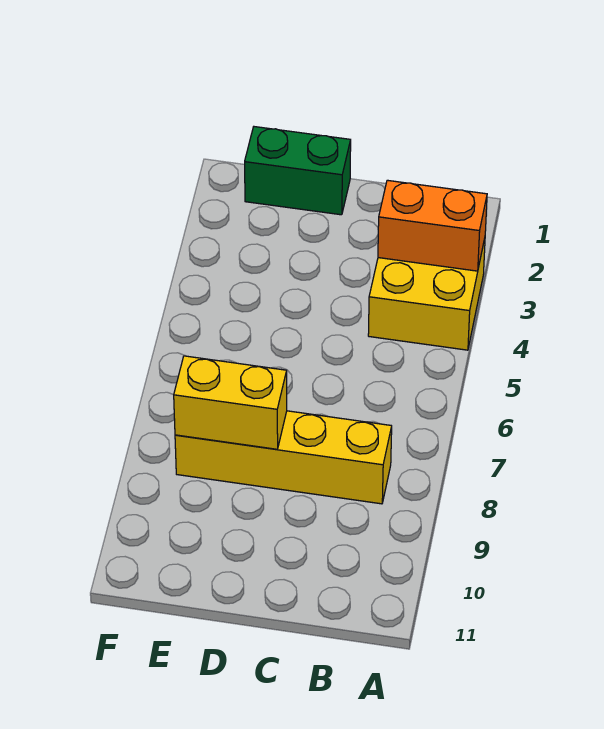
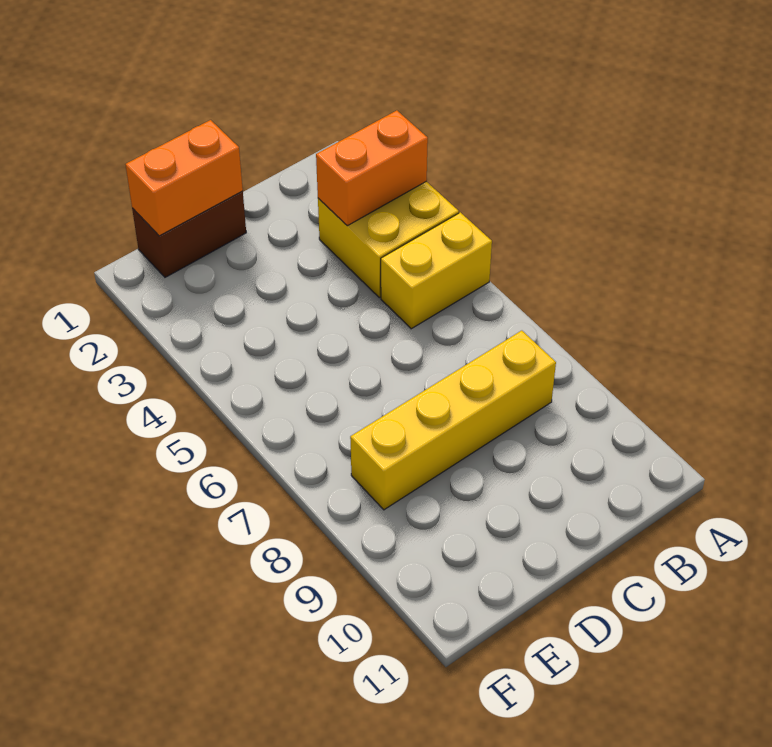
green 1x2 brick [245,127,351,215] -> brown 1x2 brick [132,191,246,277]
none -> orange 1x2 brick [125,120,243,236]
yellow 1x2 brick [174,356,287,449] -> yellow 1x2 brick moved to [381,212,492,329]

